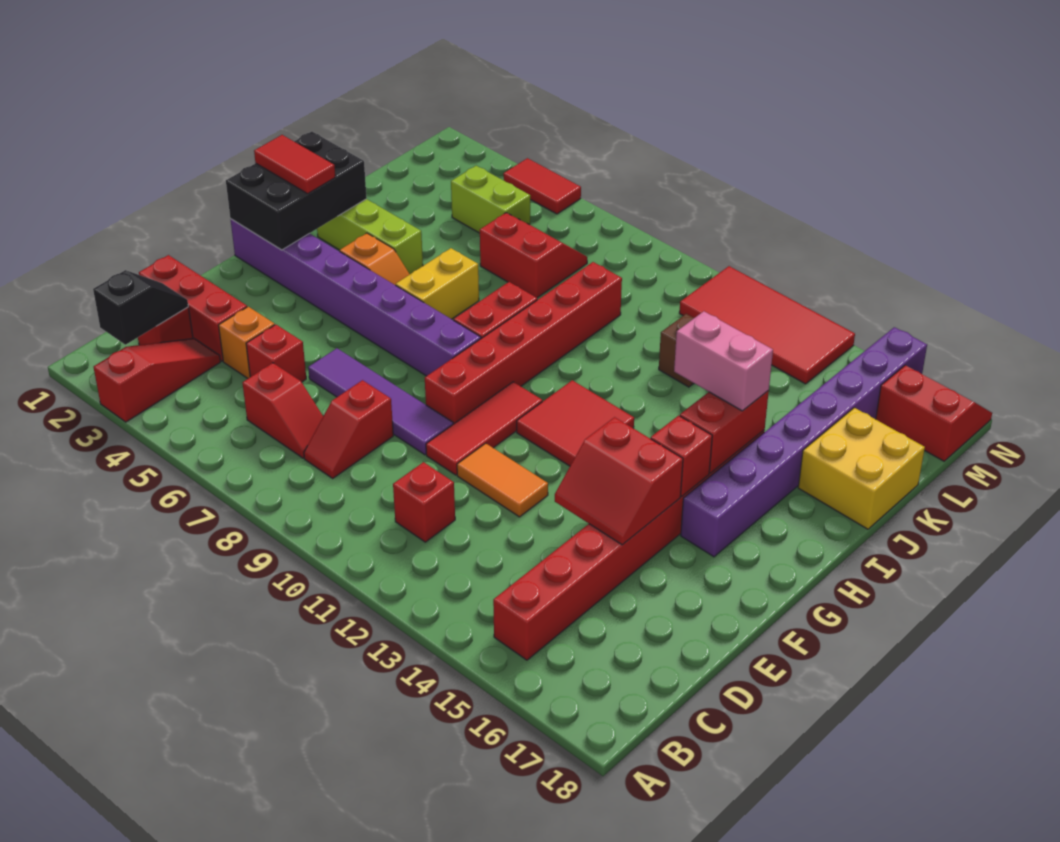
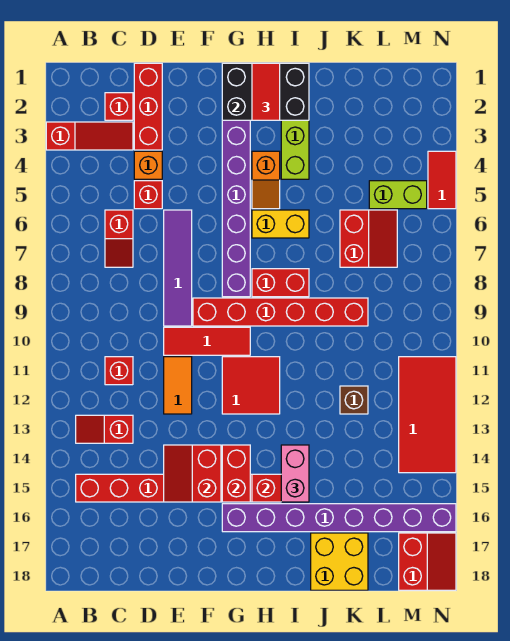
black 1x2 slope [93,270,188,345] -> none
red 1x2 slope [304,380,393,478] -> red 1x2 slope moved to [76,415,133,443]
red 1x1 brick [651,415,712,496] -> red 1x2 brick [222,445,250,502]
lime 1x2 brick [451,166,530,233] -> lime 1x2 brick turned to [369,181,427,209]

